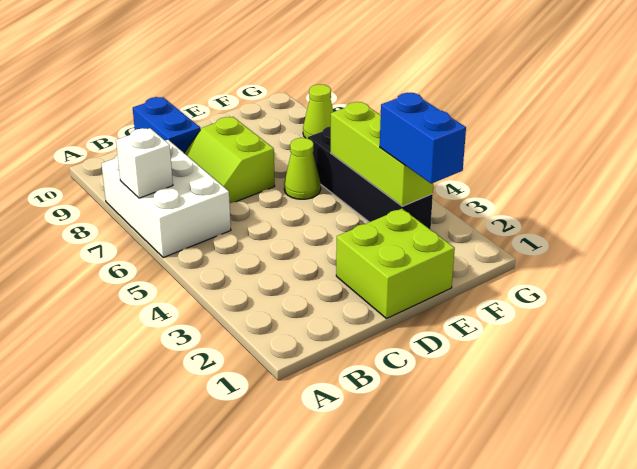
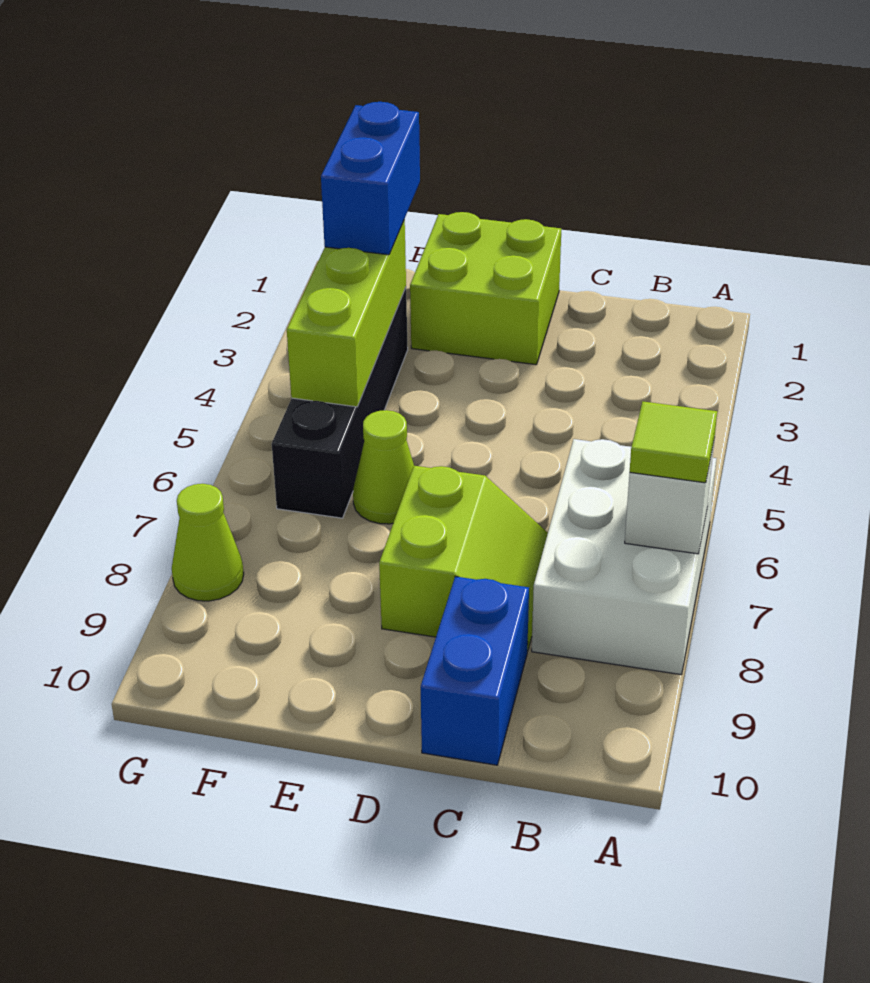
none -> lime 1x1 tile [630,402,717,483]

